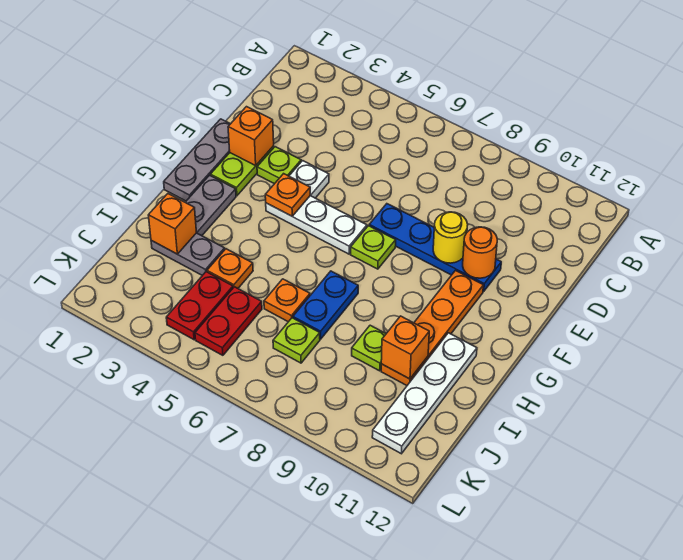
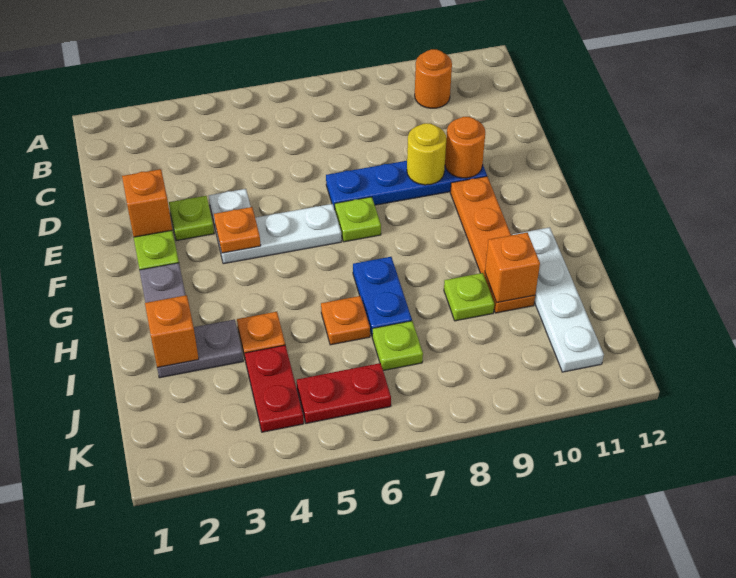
none -> orange 1x1 round brick [415,49,452,108]
grey 1x3 plate [164,119,230,201] -> none
red 1x2 plate [195,287,262,355] -> red 1x2 plate turned to [297,363,391,423]

